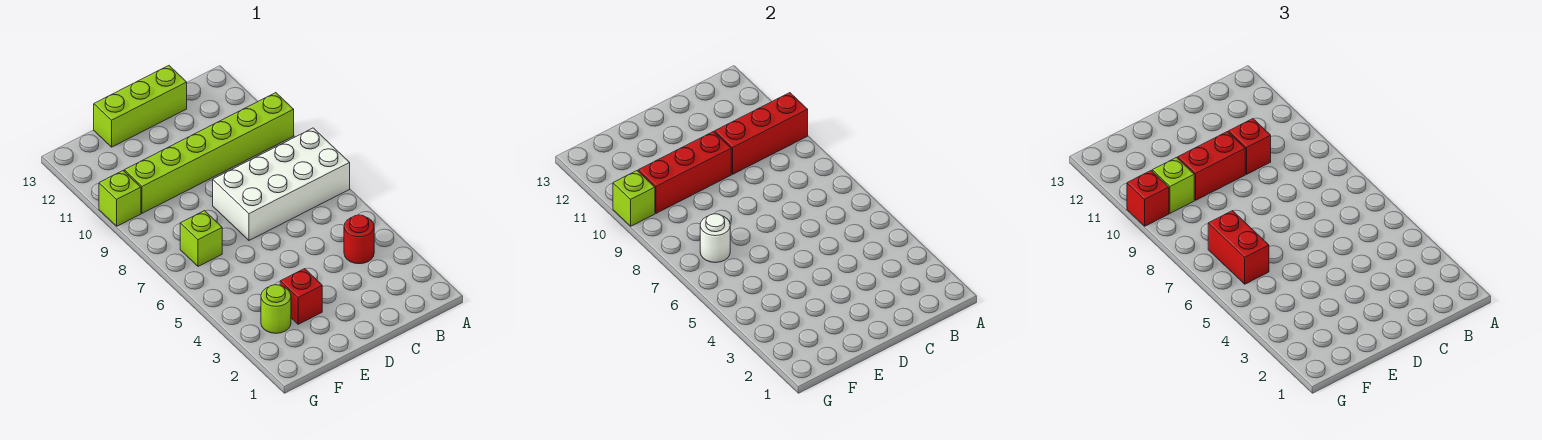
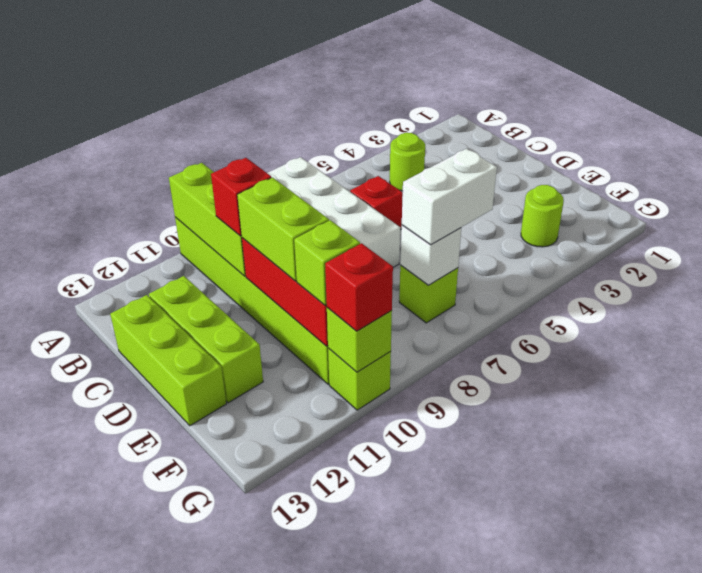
red 1x3 brick [715,93,808,174] -> lime 1x3 brick [169,163,246,276]
red 1x1 round brick [344,215,374,264] -> lime 1x1 round brick [390,133,425,191]
none -> lime 1x3 brick [149,276,263,403]
red 1x2 brick [1178,132,1245,200] -> lime 1x2 brick [237,177,329,281]
red 1x1 brick [280,269,322,324] -> red 1x1 brick moved to [350,176,403,230]
red 1x2 brick [1208,211,1269,284] -> white 1x2 brick [402,149,497,245]
white 1x1 round brick [700,214,730,263] -> white 1x1 brick [400,225,461,285]

